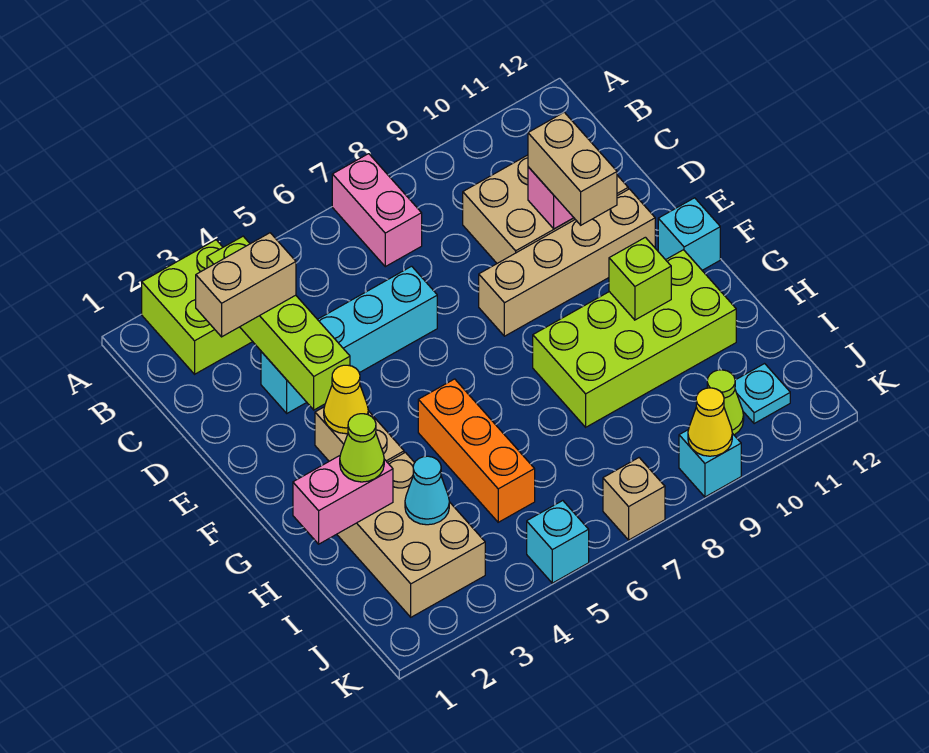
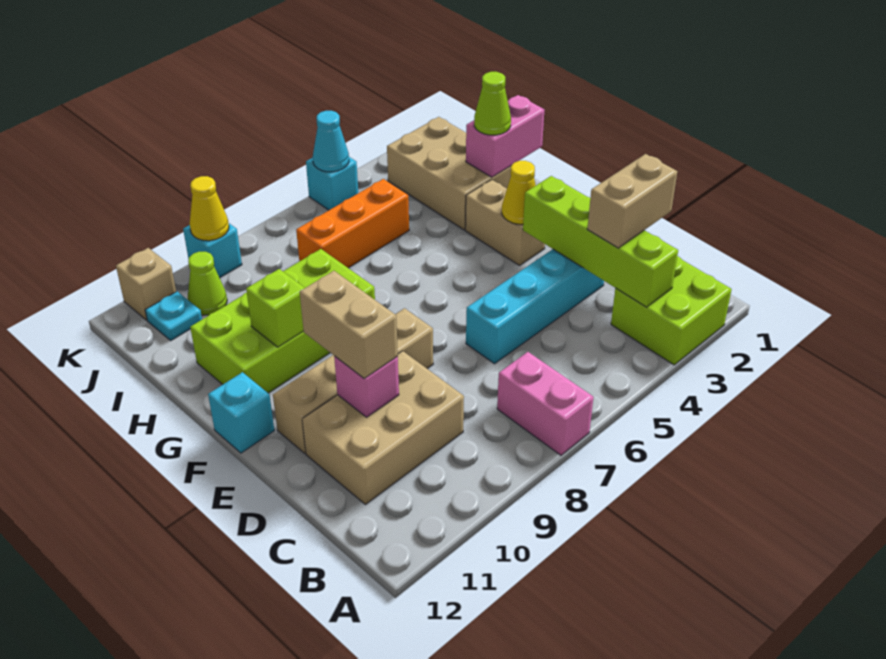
orange 1x3 brick [418,379,535,522] -> orange 1x3 brick turned to [296,179,409,268]
cyan 1x1 cone [405,456,449,525] -> cyan 1x1 cone moved to [313,111,349,172]
tan 1x1 brick [603,458,665,540] -> tan 1x1 brick moved to [116,248,176,320]

